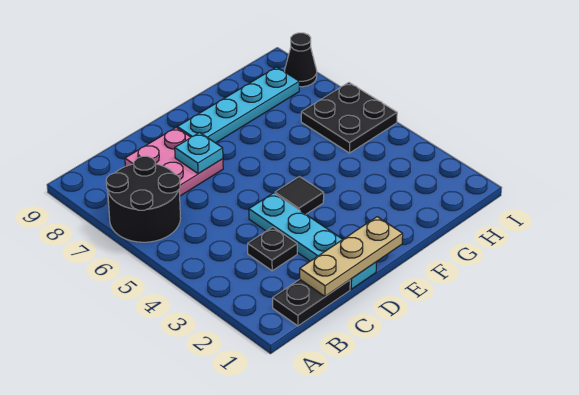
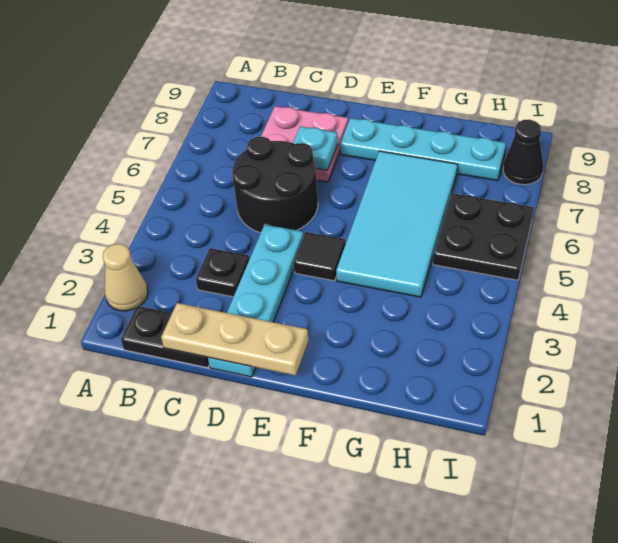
none -> tan 1x1 cone [103,244,148,311]
black 2x2 round brick [106,156,181,242] -> black 2x2 round brick moved to [232,137,318,233]
none -> cyan 2x4 tile [336,151,458,297]

